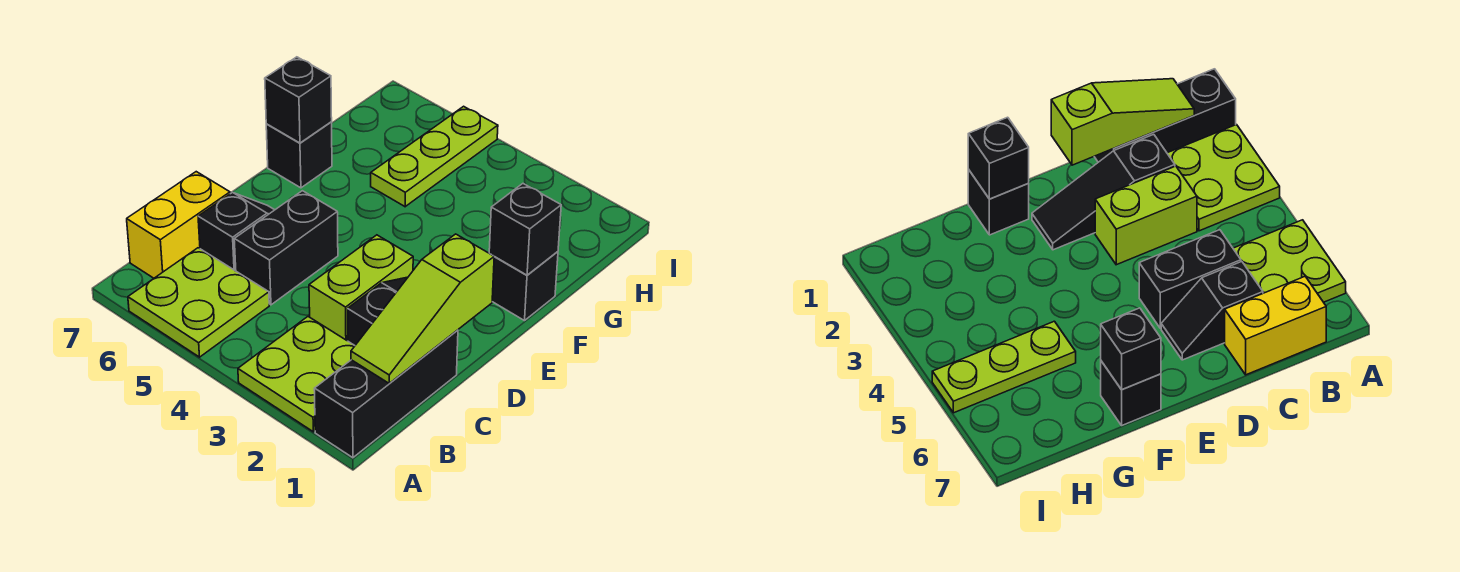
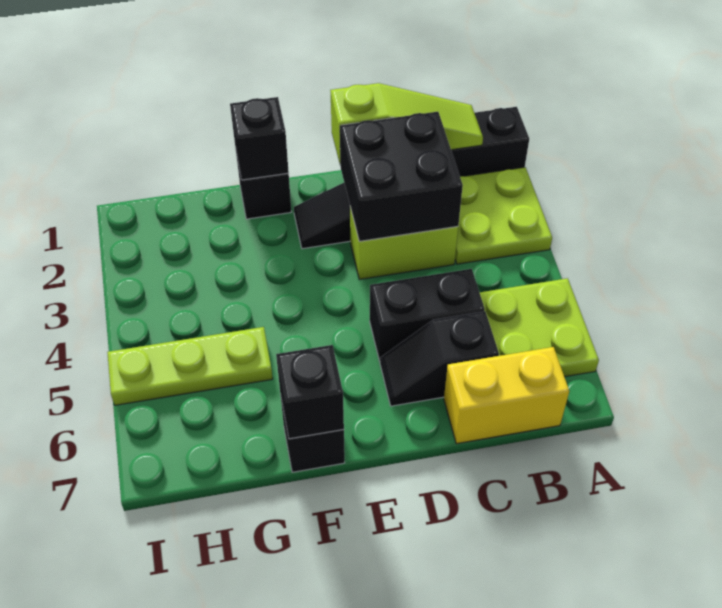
none -> black 2x2 brick [340,112,463,241]

